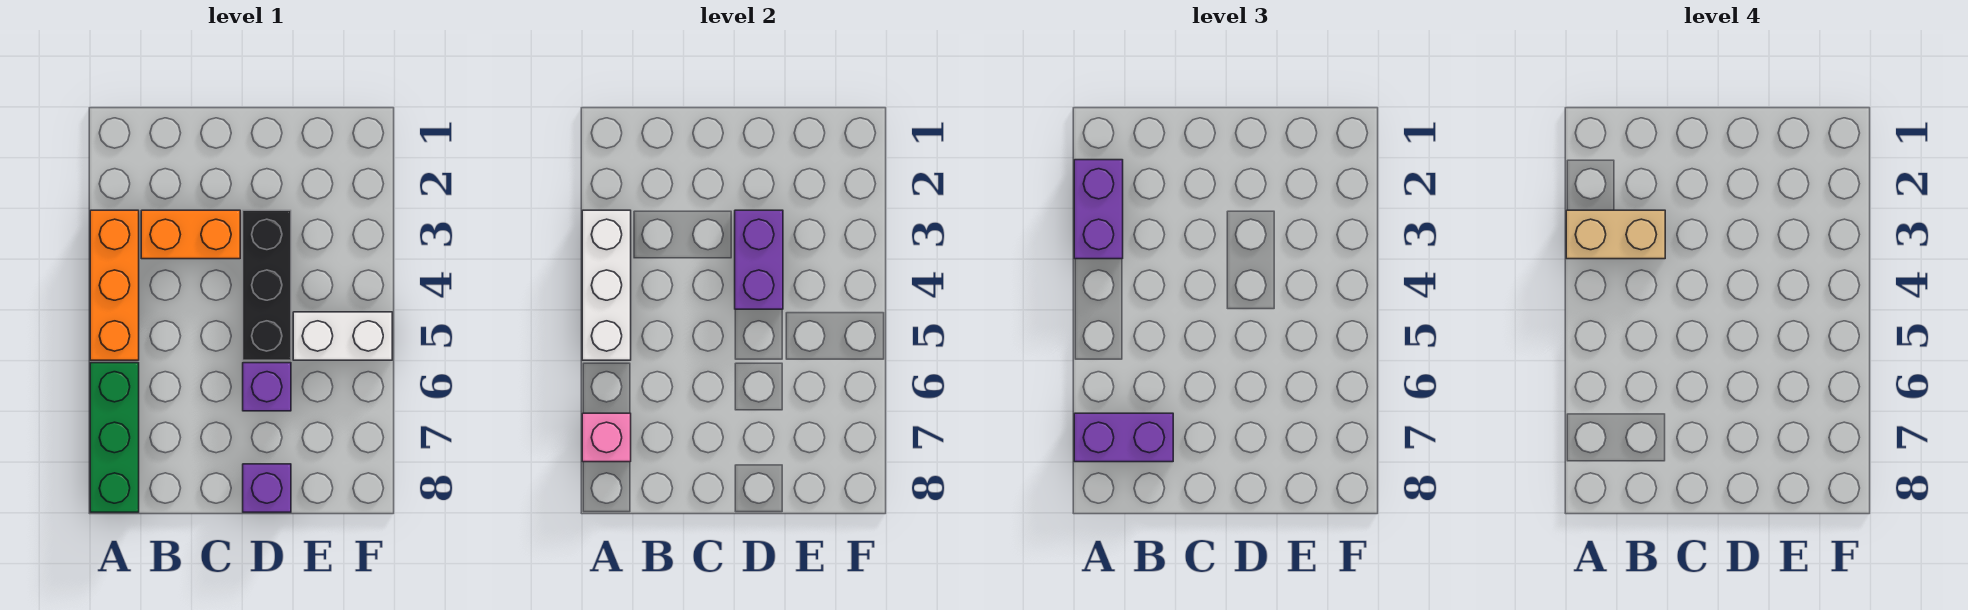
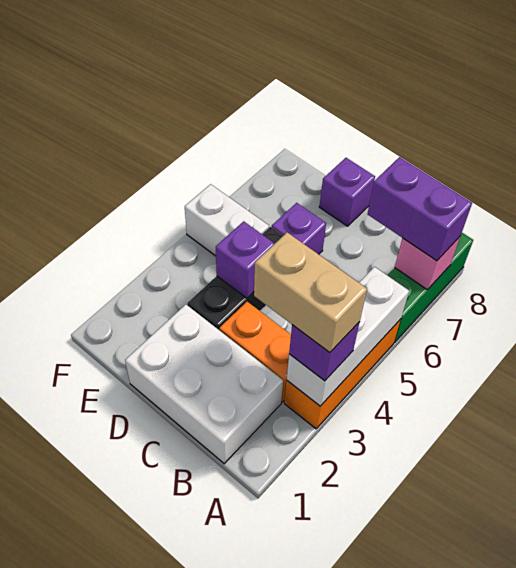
purple 1x2 brick [1074,160,1123,259] -> purple 1x1 brick [289,322,360,381]
none -> white 2x3 brick [125,305,283,464]
purple 1x2 brick [735,210,783,309] -> purple 1x1 brick [216,221,275,298]

